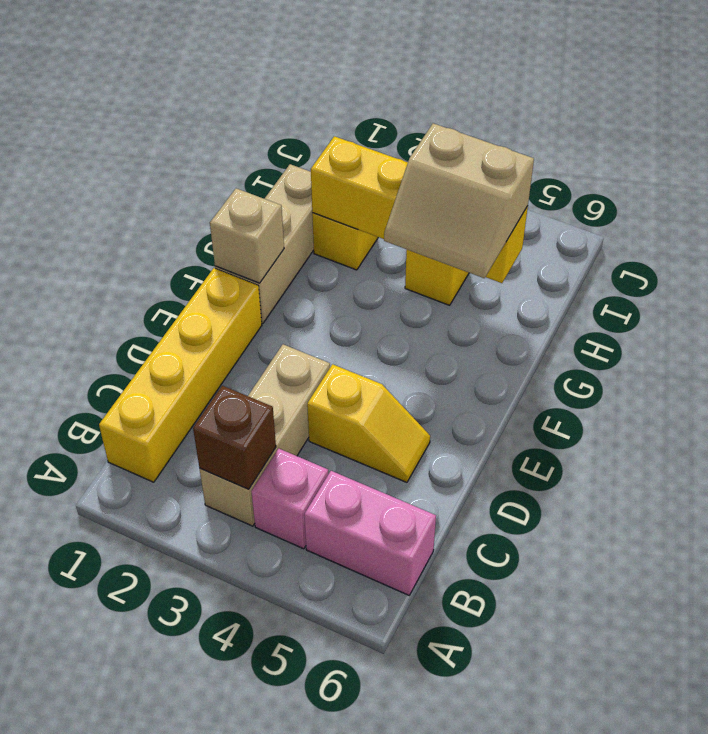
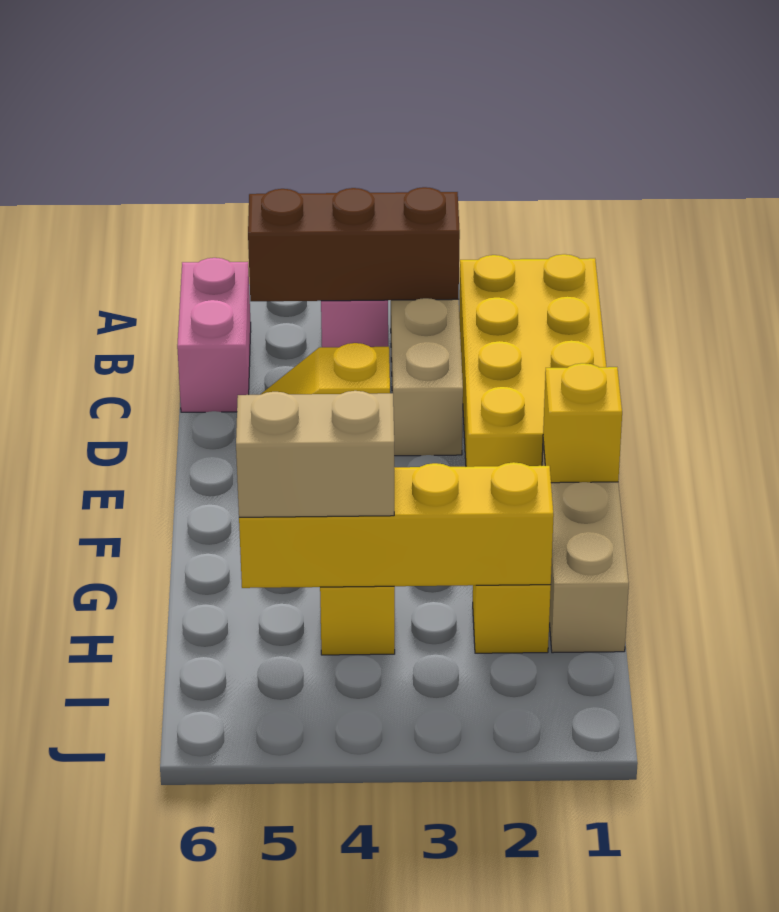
yellow 1x4 brick [99,268,262,482] -> yellow 2x4 brick [459,254,606,467]
brown 1x1 brick [193,386,276,489] -> brown 1x3 brick [248,187,460,301]
pink 1x2 brick [304,471,436,595] -> pink 1x2 brick turned to [177,258,251,412]
tan 1x1 brick [210,188,284,283] -> yellow 1x1 brick [543,363,622,483]

